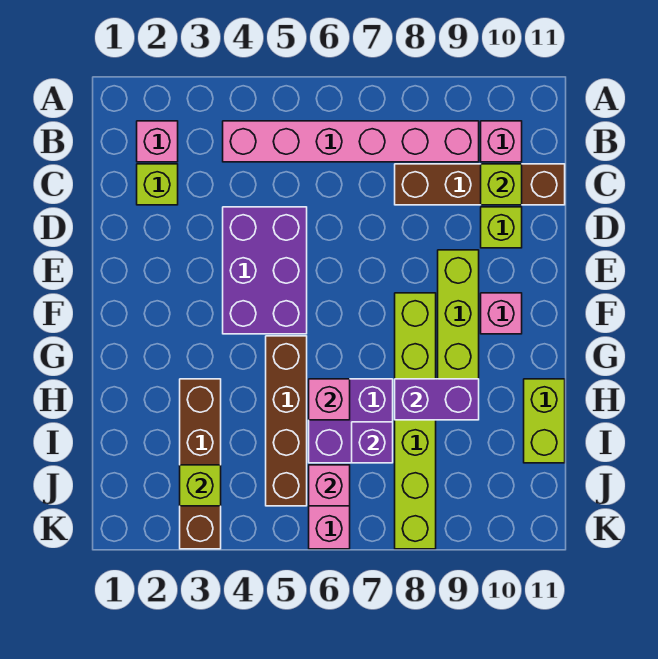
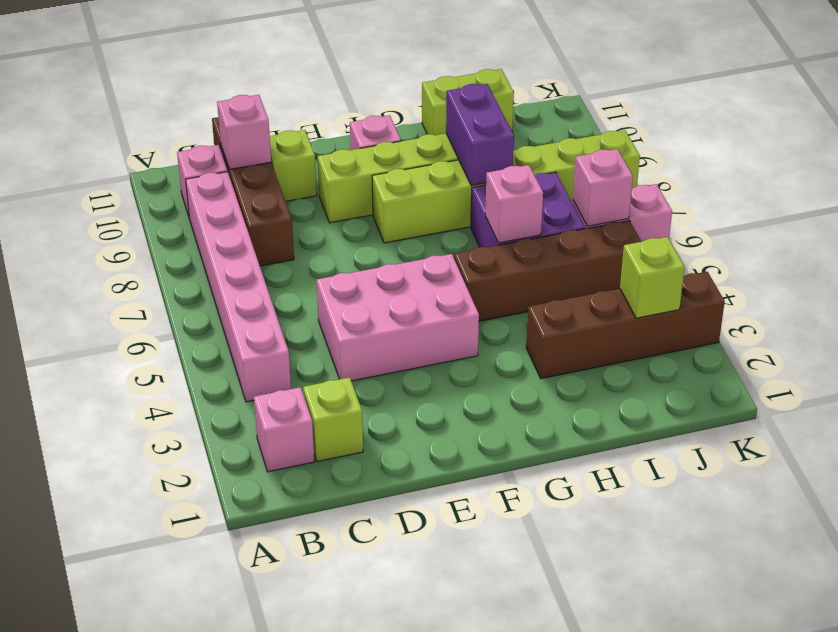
lime 1x1 brick [481,164,522,205] -> pink 1x1 brick [217,95,271,170]
purple 2x3 brick [223,207,307,334] -> pink 2x3 brick [316,254,479,381]
purple 1x1 brick [352,422,393,463] -> none

